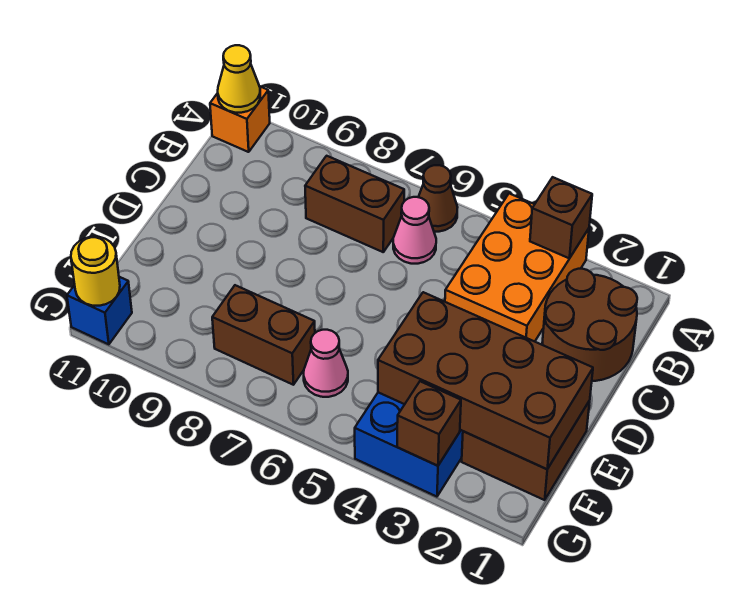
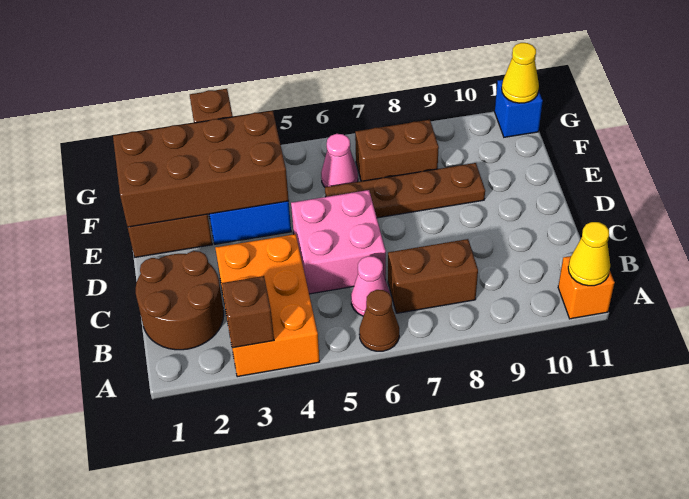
none -> pink 2x2 brick [291,190,386,294]
none -> brown 1x4 plate [325,163,485,218]
yellow 1x1 round brick [71,237,120,306] -> yellow 1x1 cone [502,43,539,103]

